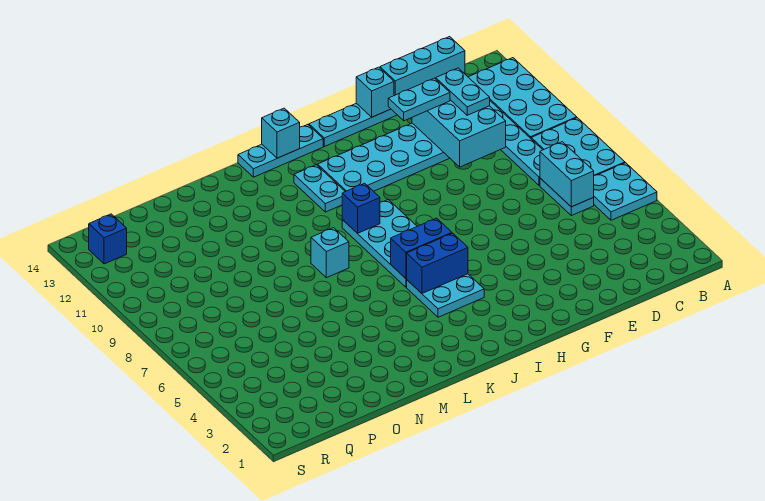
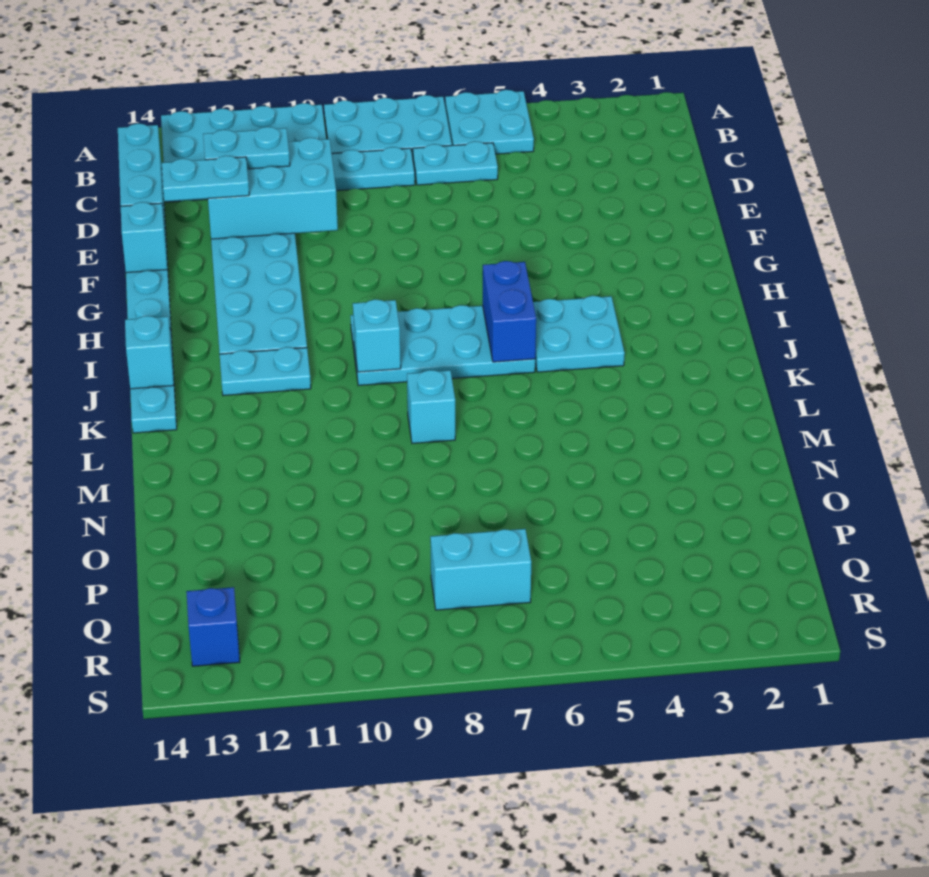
cyan 1x2 brick [540,142,594,207] -> cyan 1x2 brick moved to [430,529,531,610]
cyan 1x2 plate [388,78,450,121] -> cyan 1x2 plate turned to [162,156,249,201]
blue 1x2 brick [406,233,468,293] -> none
blue 1x1 brick [342,183,380,233] -> cyan 1x1 brick [353,299,401,372]

